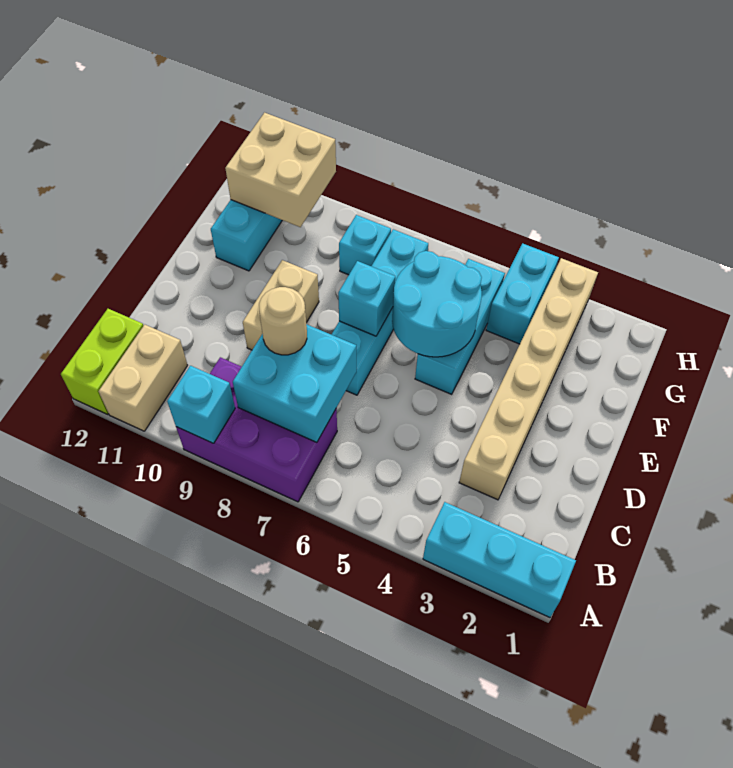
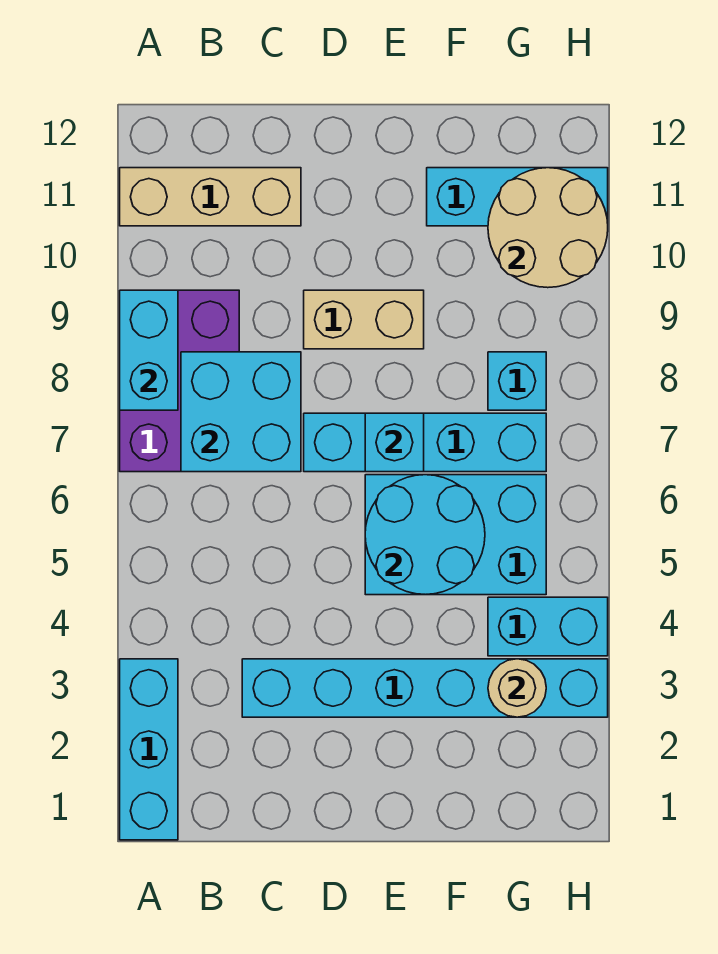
cyan 1x1 brick [167,366,235,443] -> cyan 1x2 brick [120,290,178,410]
tan 1x2 brick [99,325,188,431] -> tan 1x3 brick [120,168,301,226]
lime 1x2 brick [61,309,144,414] -> none
tan 1x6 brick [459,258,598,500] -> cyan 1x6 brick [242,659,608,717]
tan 1x1 round brick [259,287,307,355] -> tan 1x1 round brick moved to [488,659,546,717]
cyan 1x3 brick [415,259,505,394] -> cyan 2x3 brick [365,475,546,595]
tan 2x2 brick [225,113,336,227] -> tan 2x2 round brick [488,168,608,288]

